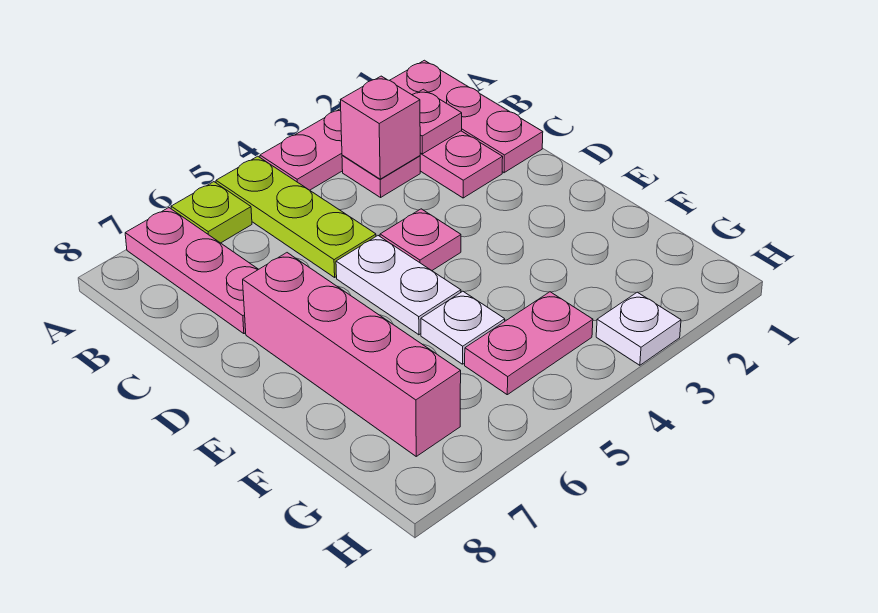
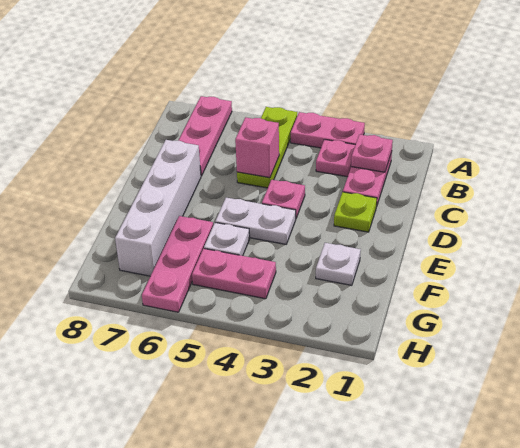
pink 1x3 plate [390,60,543,173] -> pink 1x3 plate moved to [142,216,213,312]
lime 1x1 plate [171,182,252,243] -> lime 1x1 plate moved to [334,192,377,232]
pink 1x1 brick [341,76,420,179] -> pink 1x1 brick moved to [235,117,279,178]
white 1x2 plate [336,236,461,335] -> white 1x2 plate turned to [215,198,296,244]
pink 1x4 brick [243,253,461,456] -> white 1x4 brick [115,140,201,276]
white 1x1 plate [596,292,681,365] -> white 1x1 plate moved to [316,243,361,285]

